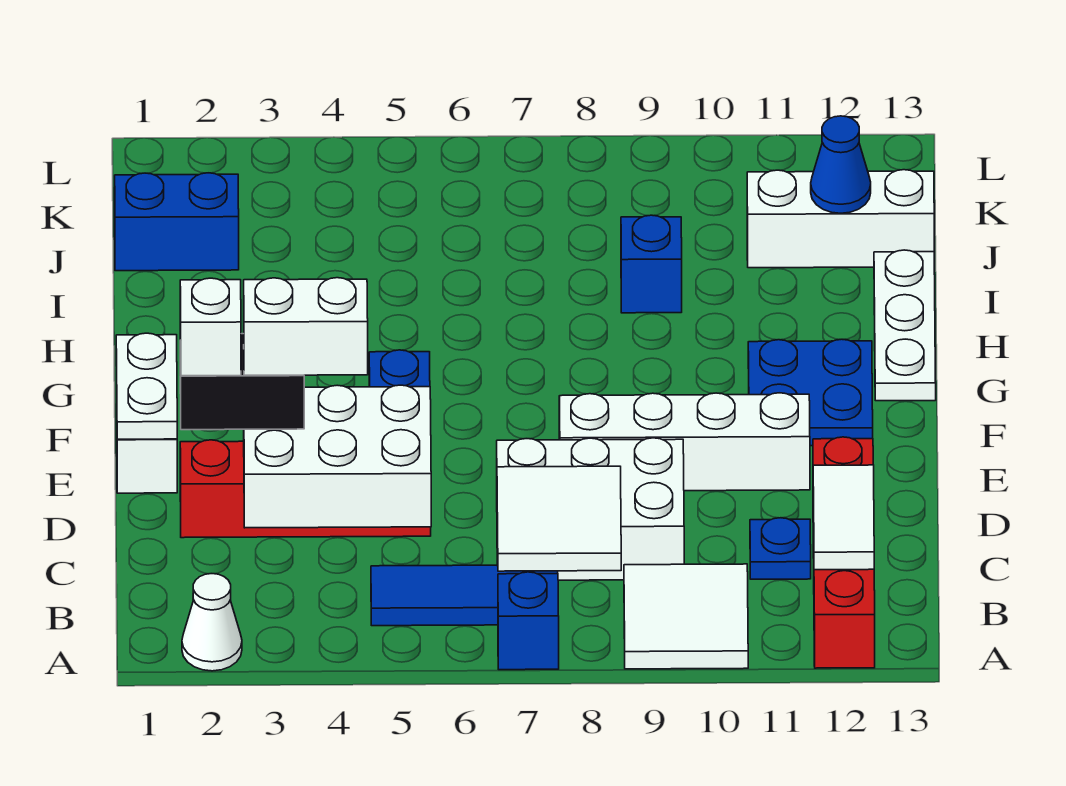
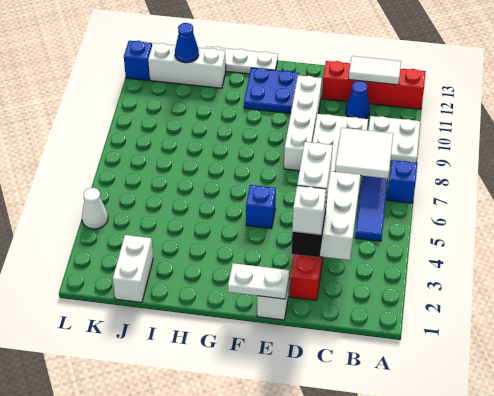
white 1x1 cone [182,574,242,671] -> white 1x1 cone moved to [82,188,108,229]
white 2x2 tile [624,564,748,669] -> white 2x2 plate [368,116,420,163]
blue 1x1 plate [750,518,811,579] -> blue 1x1 cone [346,81,370,119]
blue 1x1 brick [621,215,682,313] -> blue 1x1 brick moved to [124,41,152,81]
blue 1x2 brick [115,173,239,271] -> white 1x2 brick [113,235,153,302]
white 1x3 brick [747,170,934,268] -> white 1x3 brick turned to [148,43,226,88]

